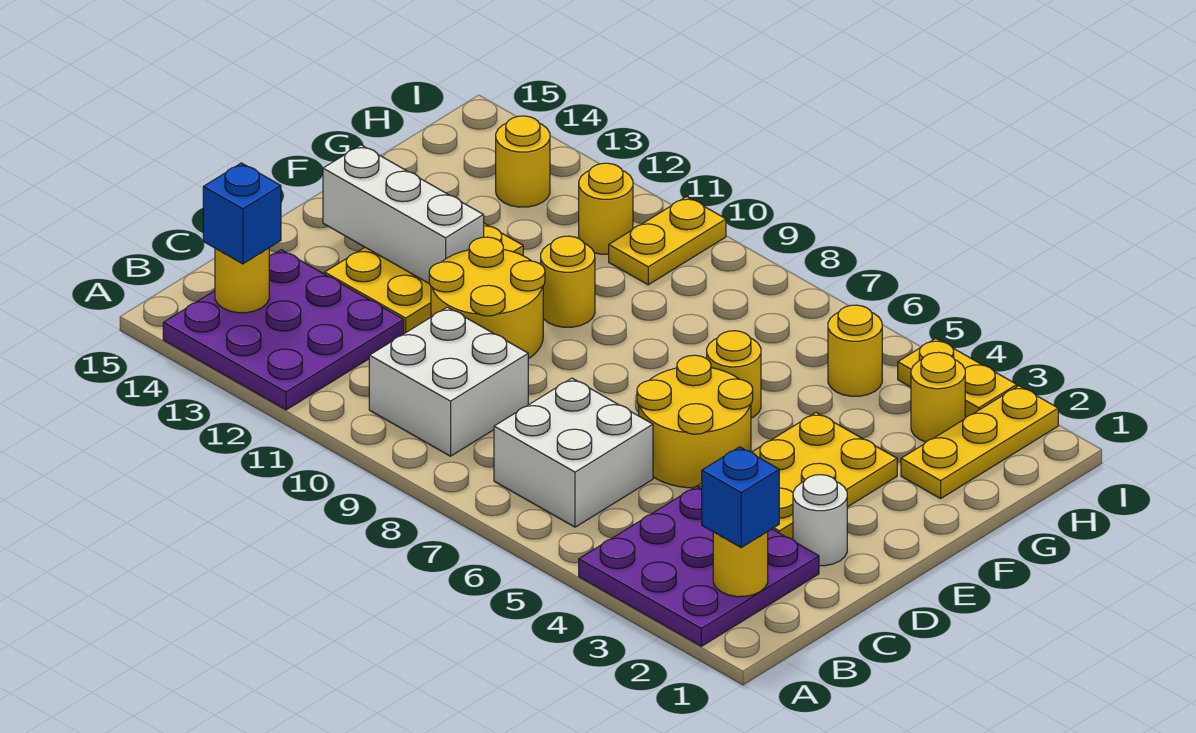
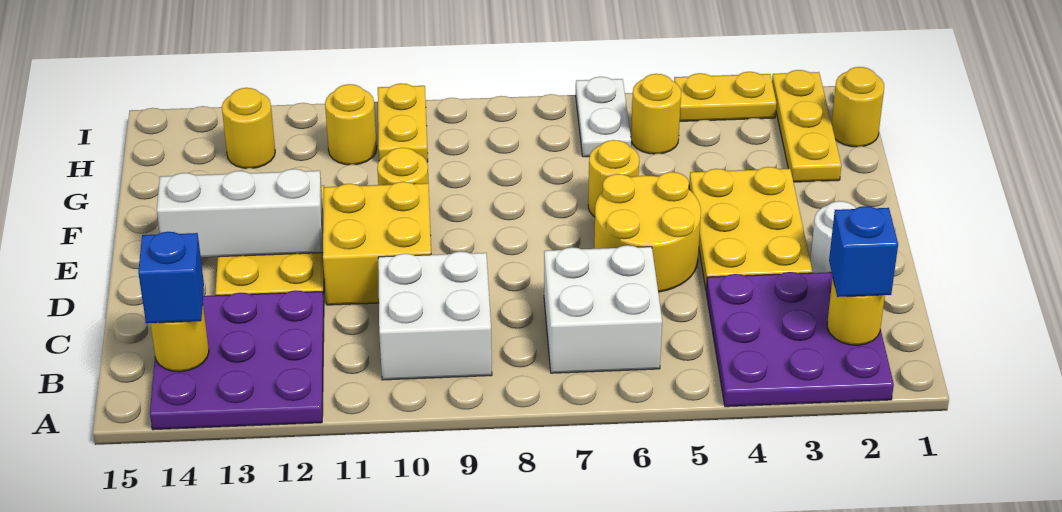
yellow 2x2 round brick [429,237,545,359] -> yellow 2x2 brick [323,182,431,305]
yellow 1x1 round brick [911,352,965,442] -> yellow 1x1 round brick moved to [832,67,884,147]
none -> white 1x2 plate [576,77,631,157]

